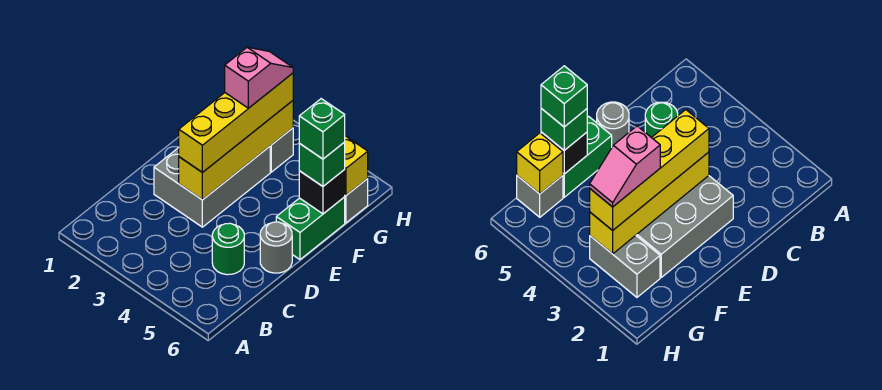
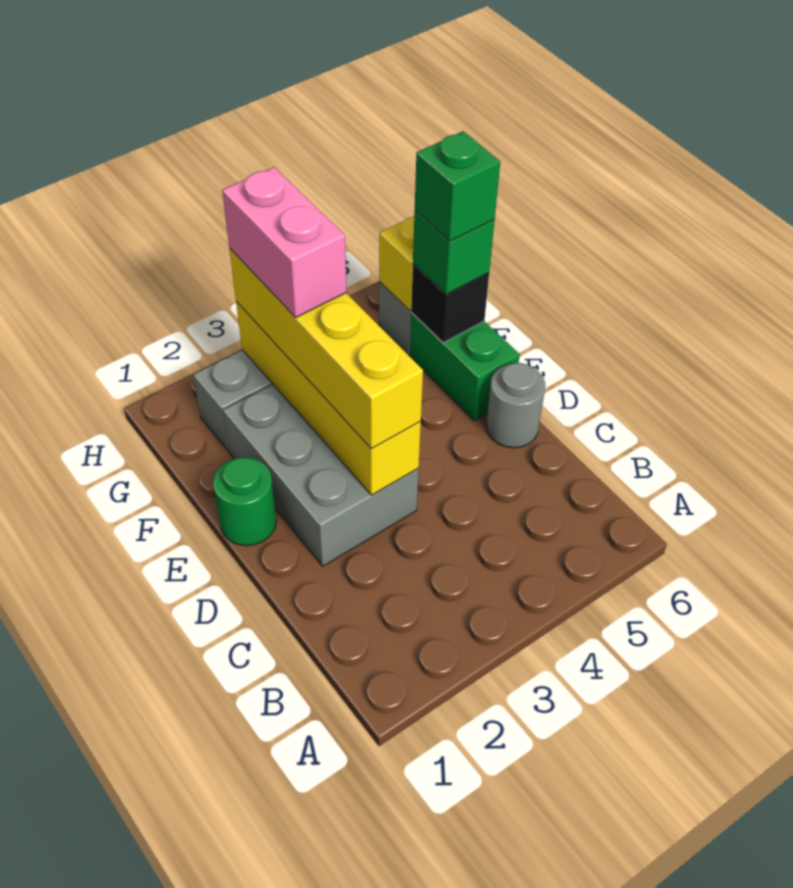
green 1x1 round brick [212,223,244,275] -> green 1x1 round brick moved to [213,457,276,546]
pink 1x2 slope [225,47,293,108] -> pink 1x2 brick [222,167,346,318]

